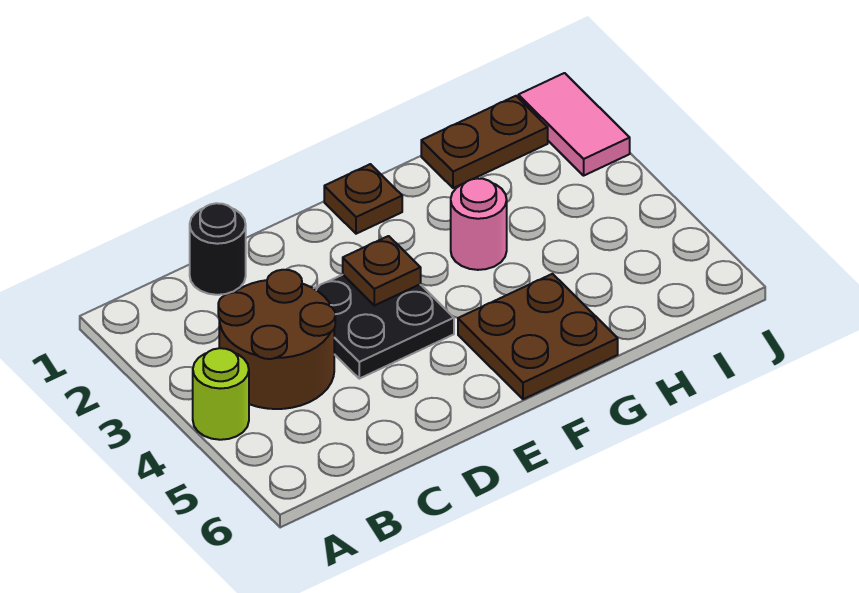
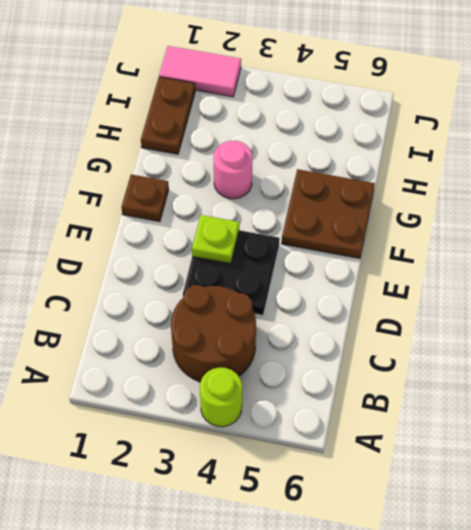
black 1x1 round brick [190,203,246,295] -> none
brown 1x1 plate [343,236,421,305] -> lime 1x1 plate [192,215,239,264]

